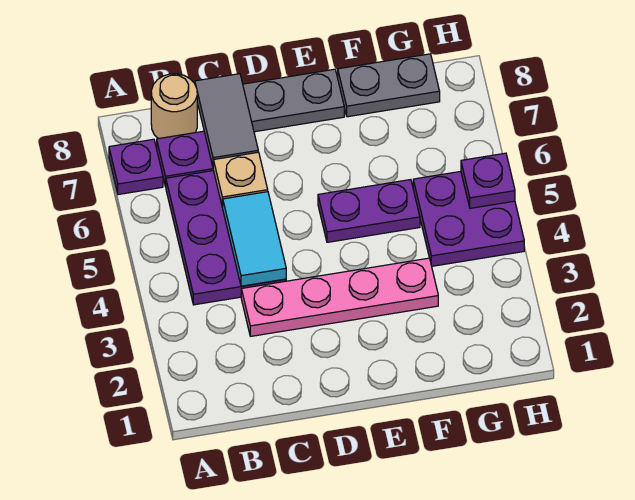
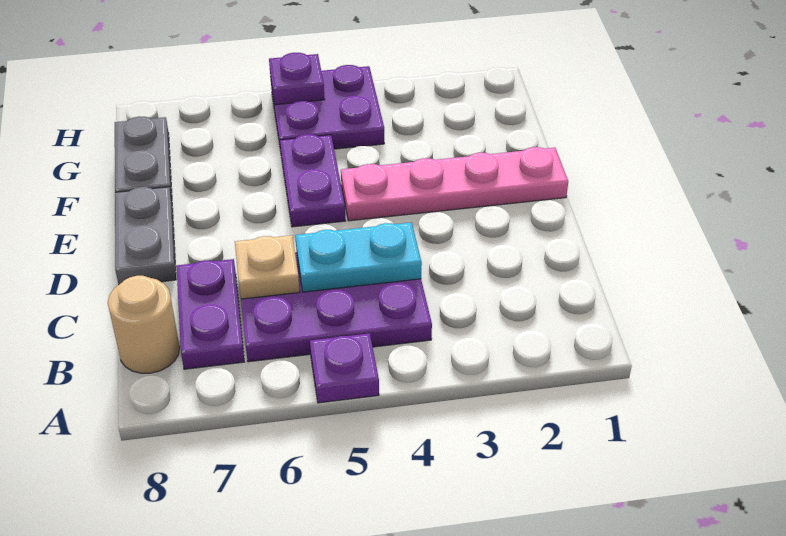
purple 1x1 plate [109,139,163,195] -> purple 1x1 plate moved to [310,333,379,403]
pink 1x4 plate [241,258,438,336] -> pink 1x4 plate turned to [341,147,568,221]
cyan 1x2 tile [223,192,286,286] -> cyan 1x2 plate [295,222,422,292]
grey 1x2 tile [195,74,258,166] -> none

